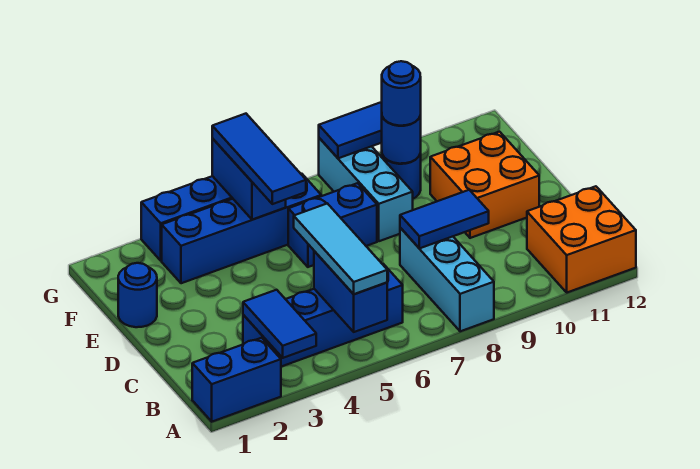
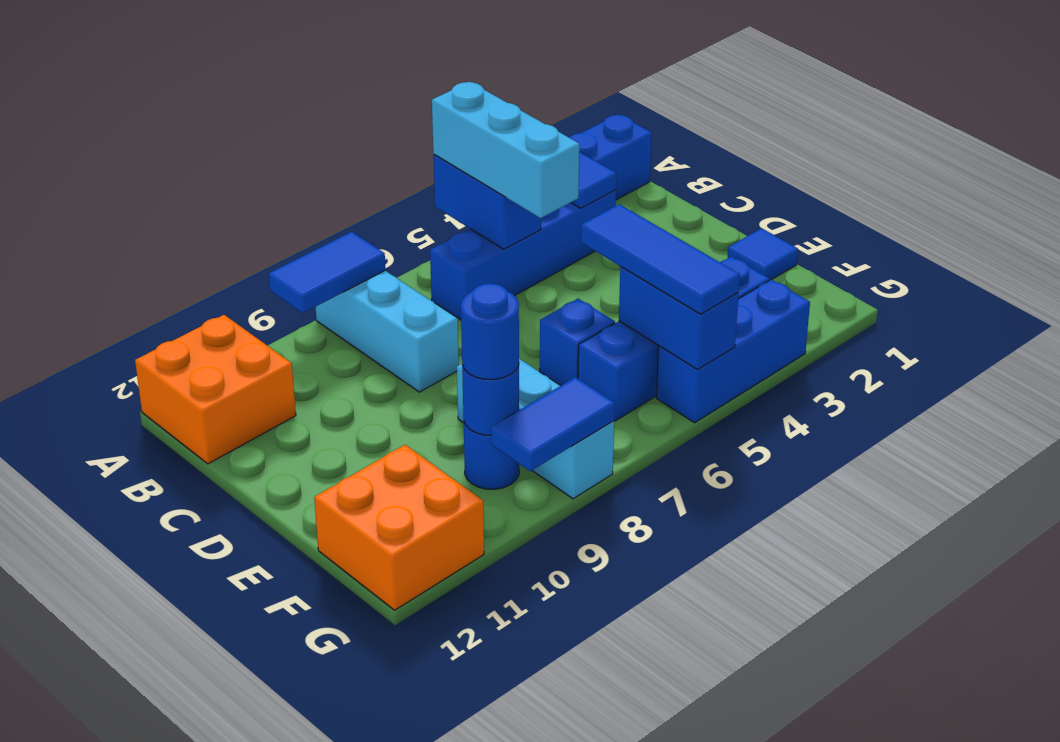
cyan 1x3 tile [294,203,387,294] -> cyan 1x3 brick [432,82,579,218]
blue 1x2 tile [400,190,489,248] -> blue 1x2 tile moved to [269,232,385,313]
orange 2x2 brick [430,132,539,238] -> orange 2x2 brick moved to [314,445,484,610]
blue 1x1 round brick [118,263,157,327] -> blue 1x1 tile [727,228,798,280]
blue 1x2 brick [288,183,377,267] -> blue 1x1 brick [540,299,615,386]

